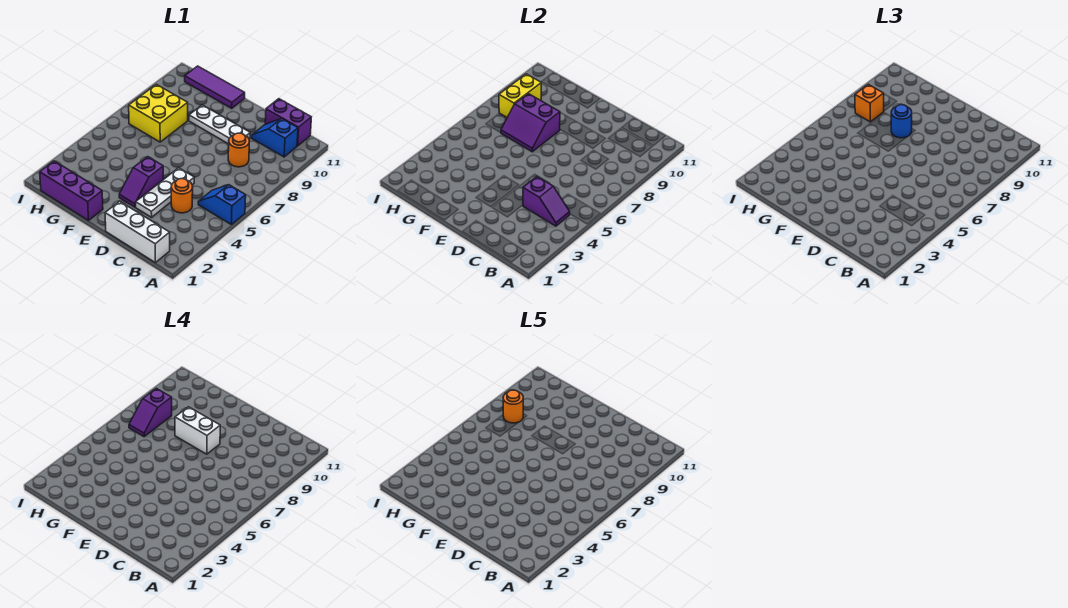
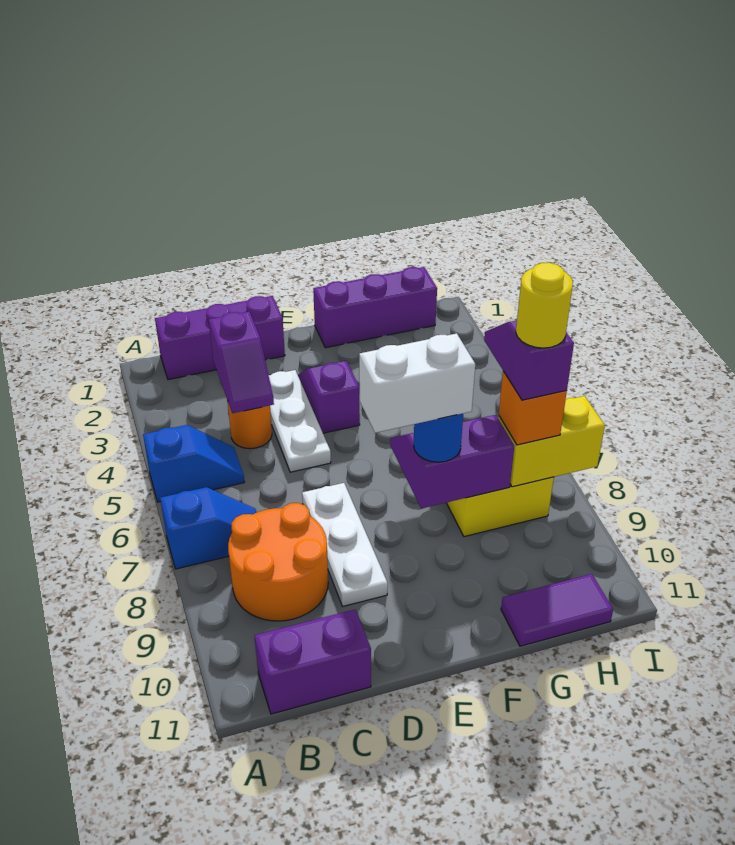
white 1x3 brick [105,201,170,263] -> purple 1x3 brick [155,296,285,380]
purple 1x2 slope [523,177,570,226] -> purple 1x2 slope turned to [209,312,274,413]
blue 1x2 slope [252,119,298,157] -> blue 1x2 slope moved to [160,487,257,569]
orange 1x1 round brick [228,133,249,167] -> orange 2x2 round brick [228,503,328,621]
white 1x3 plate [189,105,250,144] -> white 1x3 plate turned to [302,483,388,606]
purple 1x3 tile [185,66,245,108] -> purple 1x2 tile [501,574,613,646]
yellow 1x2 brick [499,74,541,117] -> yellow 1x2 brick turned to [498,396,605,487]
orange 1x1 round brick [503,390,523,423] -> yellow 1x1 round brick [516,263,573,348]

